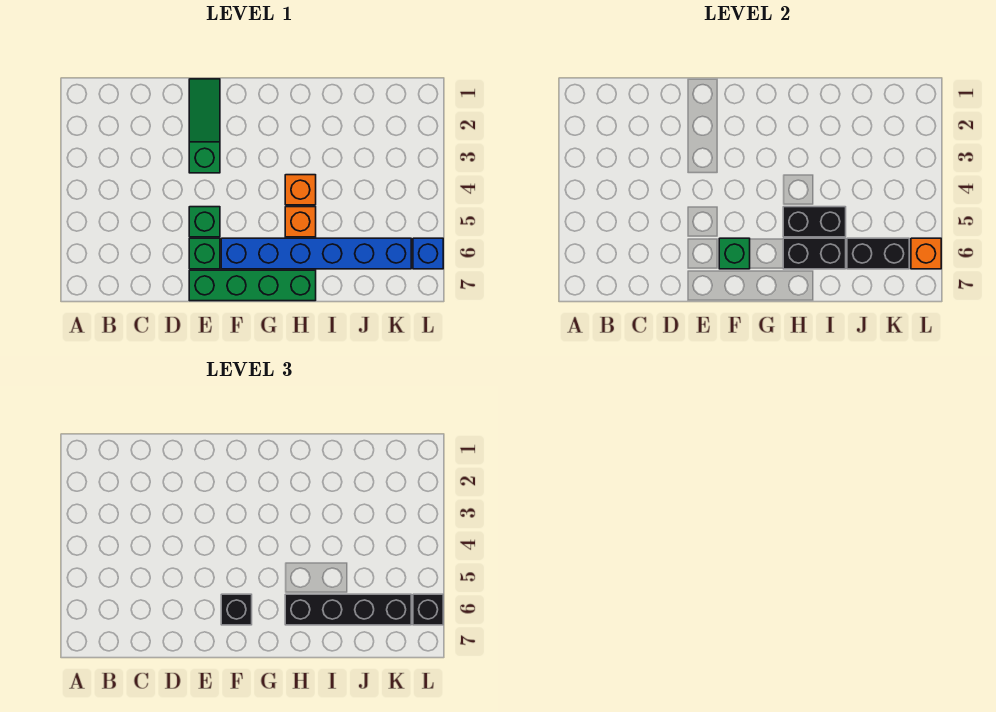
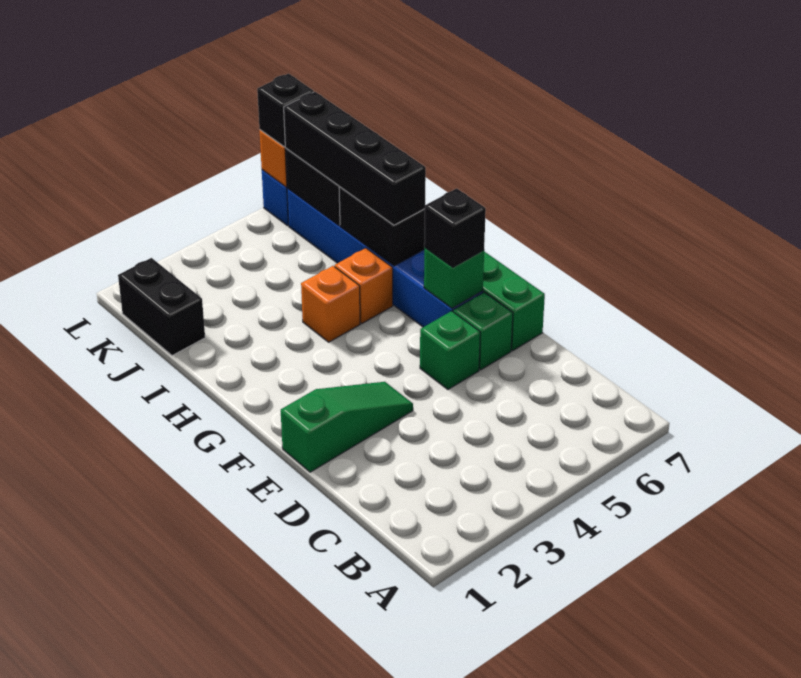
green 1x3 slope [189,79,220,173] -> green 1x3 slope turned to [281,382,413,472]
black 1x2 brick [783,207,846,237] -> black 1x2 brick moved to [118,258,205,356]

